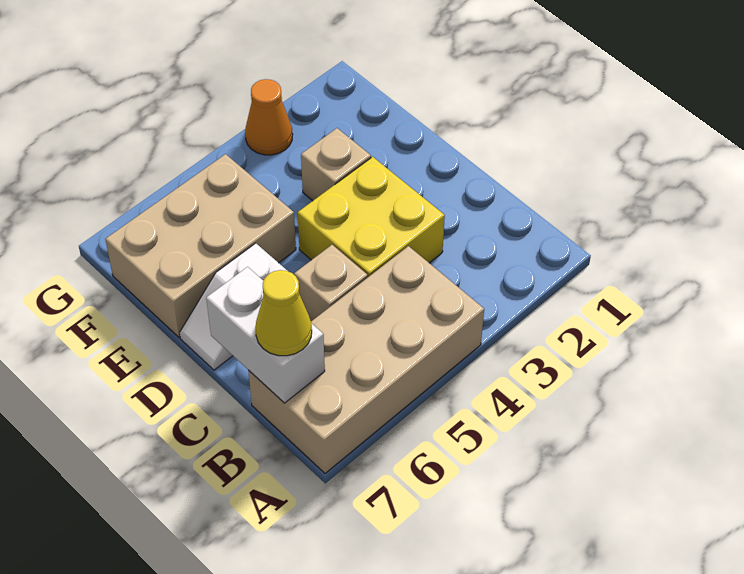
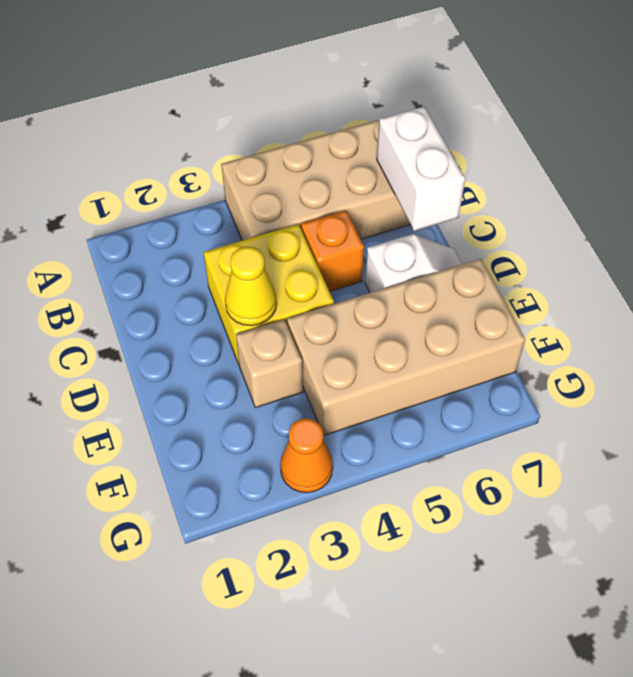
yellow 1x1 cone [256,270,312,356] -> yellow 1x1 cone moved to [225,247,277,326]
tan 1x1 brick [294,245,368,321] -> orange 1x1 brick [301,210,364,291]
tan 2x3 brick [105,154,296,337] -> tan 2x4 brick [287,259,525,436]

